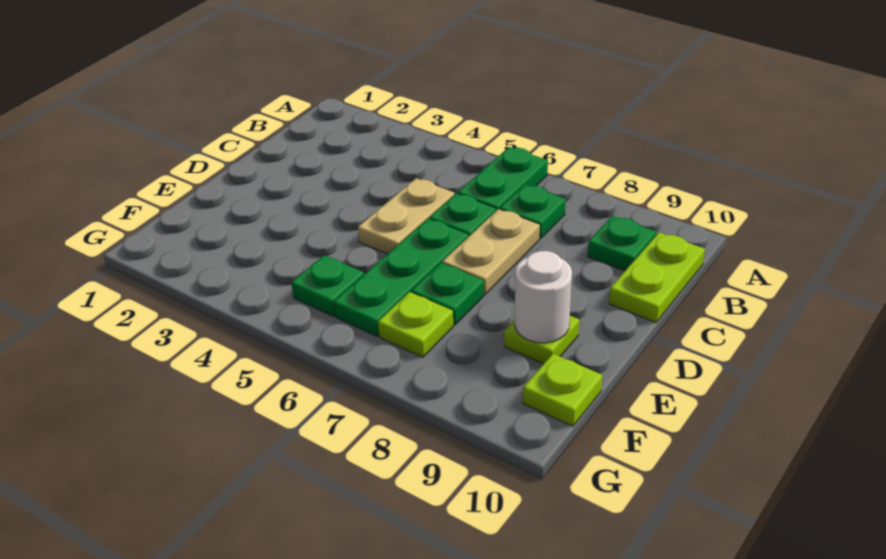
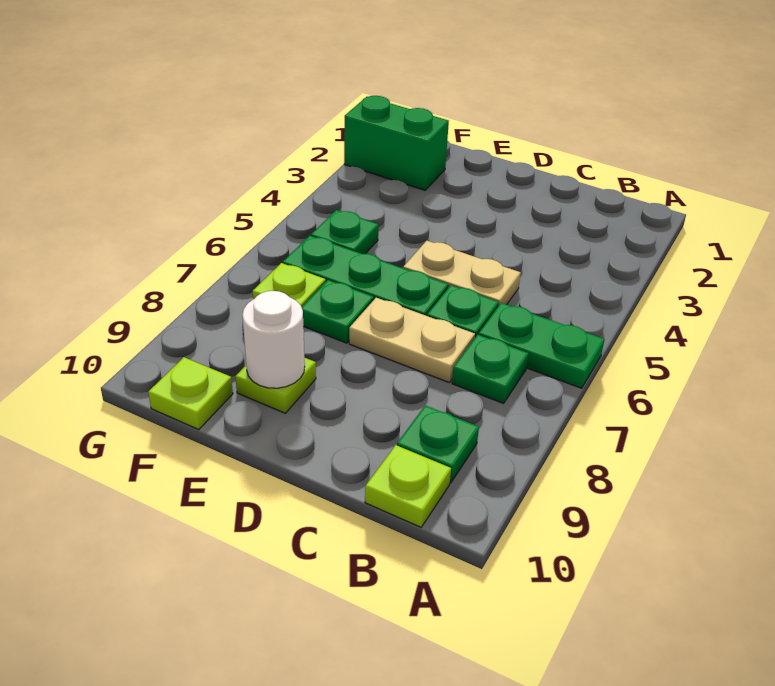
lime 1x2 plate [609,232,705,322] -> lime 1x1 plate [365,445,451,527]
none -> green 1x2 brick [344,96,449,190]

